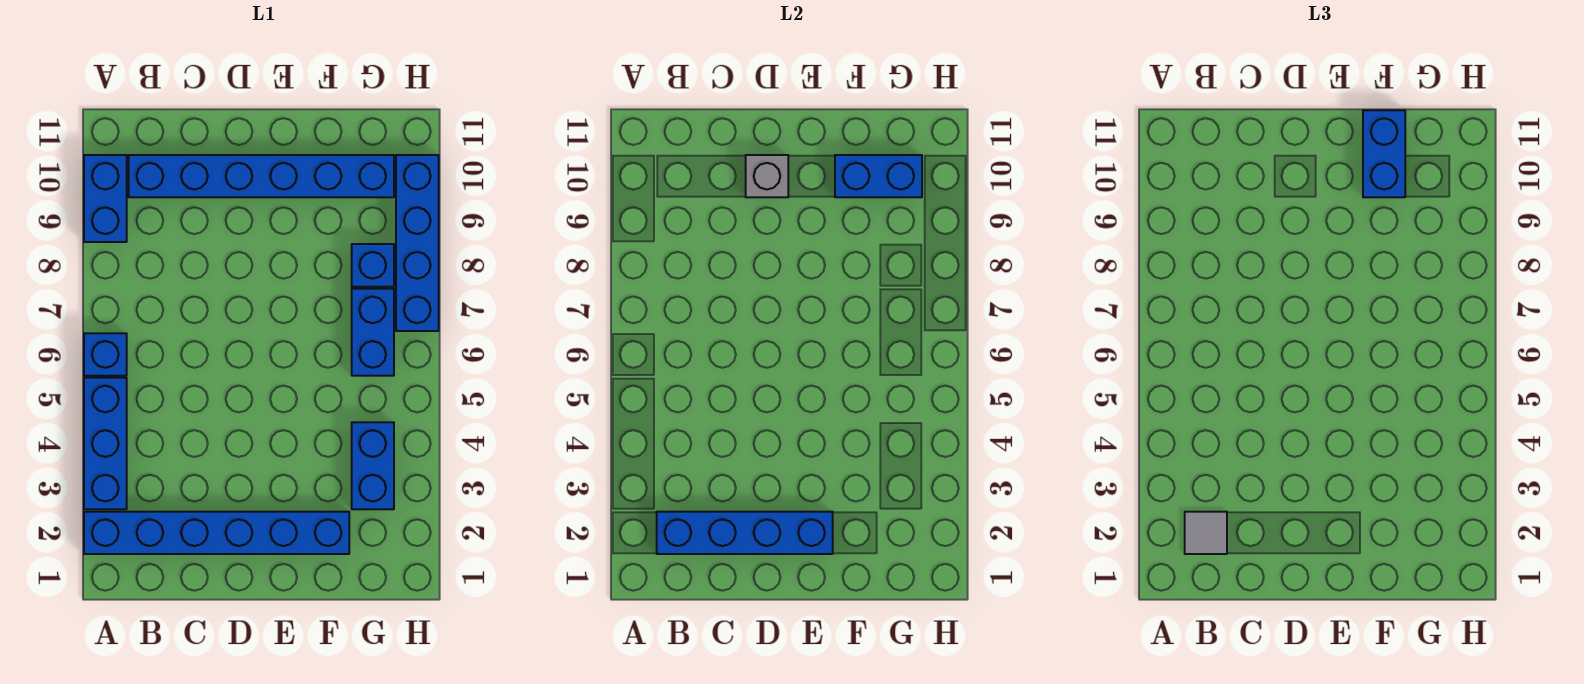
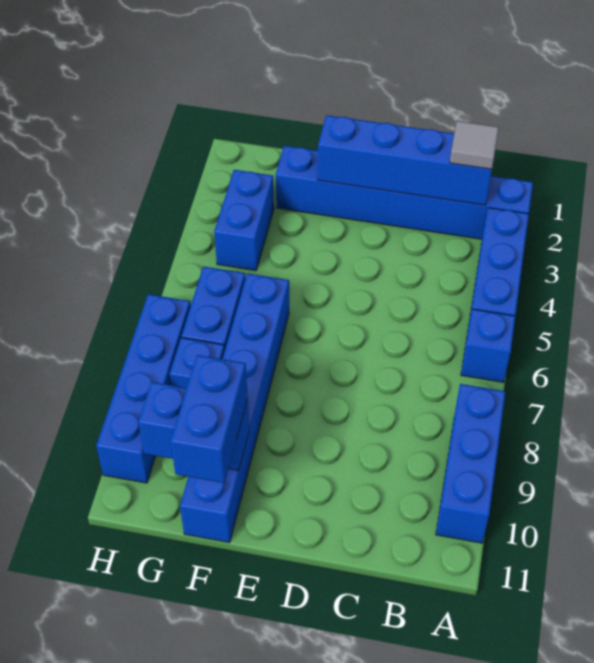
blue 1x2 brick [84,155,127,242] -> blue 1x3 brick [436,384,505,543]
blue 1x6 brick [129,155,394,197] -> blue 1x6 brick turned to [180,273,289,543]
grey 1x1 brick [746,155,788,197] -> none

